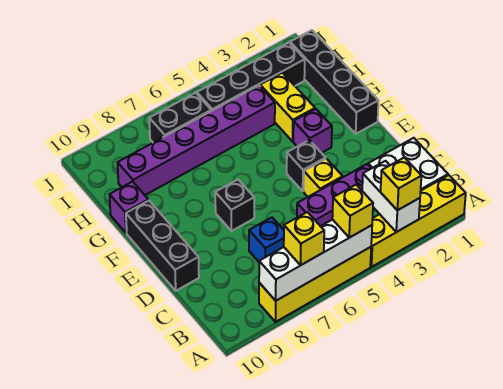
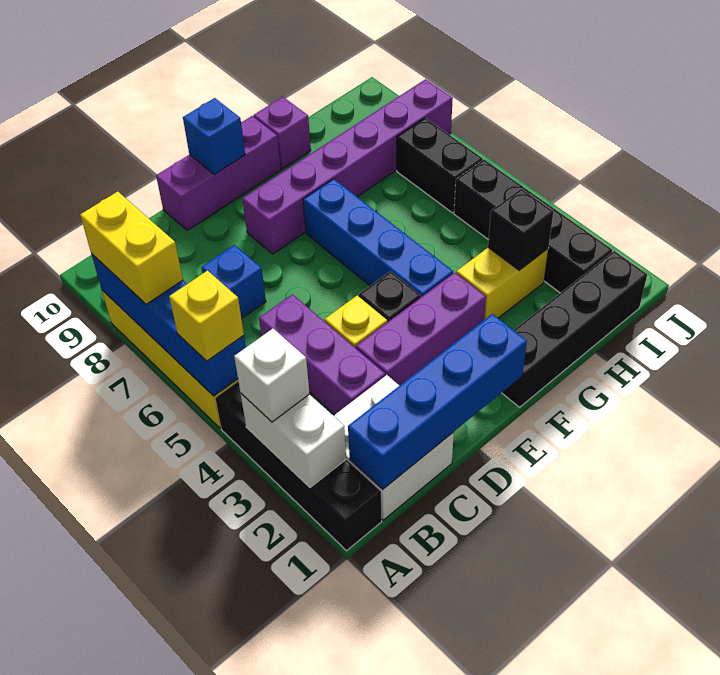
yellow 1x4 brick [370,175,466,267] -> black 1x4 brick [215,382,382,551]
white 1x2 brick [362,161,420,232] -> white 1x2 brick turned to [241,394,346,487]
yellow 1x1 brick [381,158,421,210] -> white 1x1 brick [234,329,310,422]
white 1x4 brick [259,219,372,301] -> blue 1x4 brick [91,254,246,396]
yellow 1x1 brick [284,212,324,265] -> yellow 1x2 brick [80,191,183,304]
none -> blue 1x4 brick [348,314,527,489]
black 1x3 brick [126,201,199,291] -> purple 1x3 brick [156,116,281,231]
black 1x1 brick [215,180,254,231] -> black 1x1 brick moved to [488,189,553,270]
none -> blue 1x1 brick [183,98,245,175]
purple 1x1 brick [293,109,332,153] -> purple 1x3 brick [356,272,486,386]
none -> blue 1x4 brick [303,179,453,297]
purple 1x6 brick [118,86,275,195] -> purple 1x6 brick turned to [242,79,453,254]

